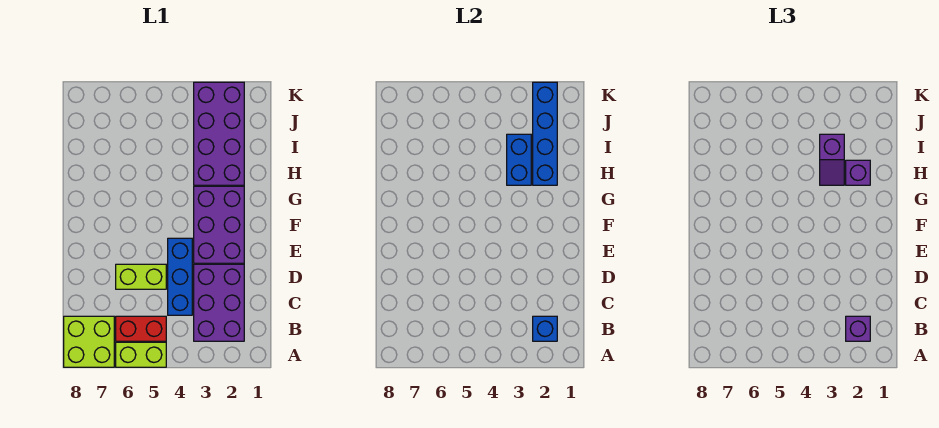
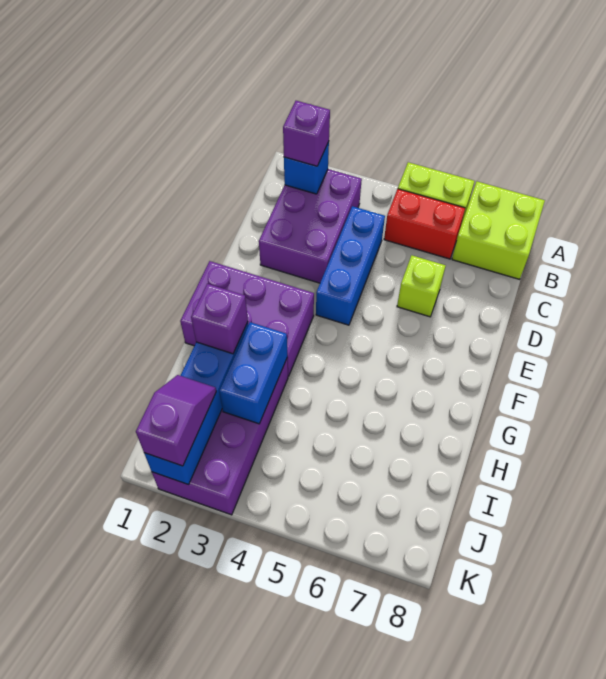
lime 1x2 brick [116,264,166,289] -> lime 1x1 brick [397,255,446,317]
purple 2x3 brick [194,186,244,263] -> purple 2x3 brick turned to [180,261,314,376]
purple 1x2 slope [820,134,844,185] -> purple 1x2 slope moved to [136,375,216,466]

